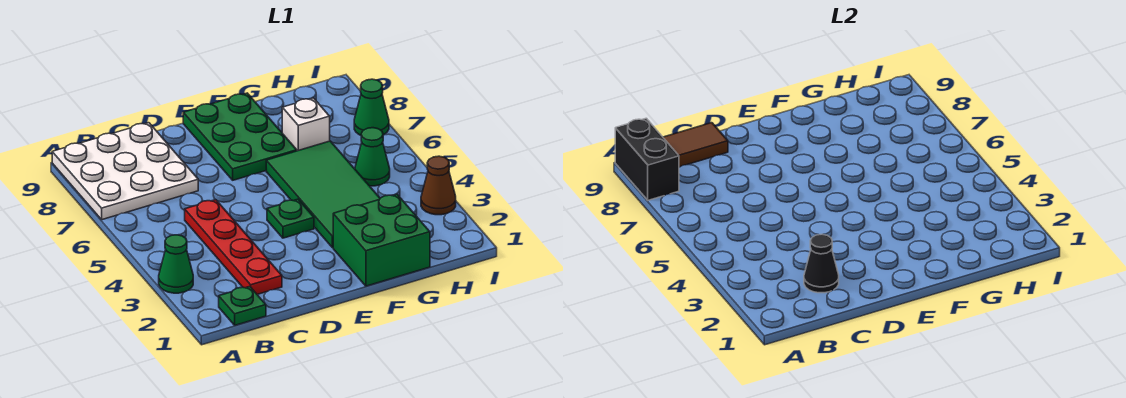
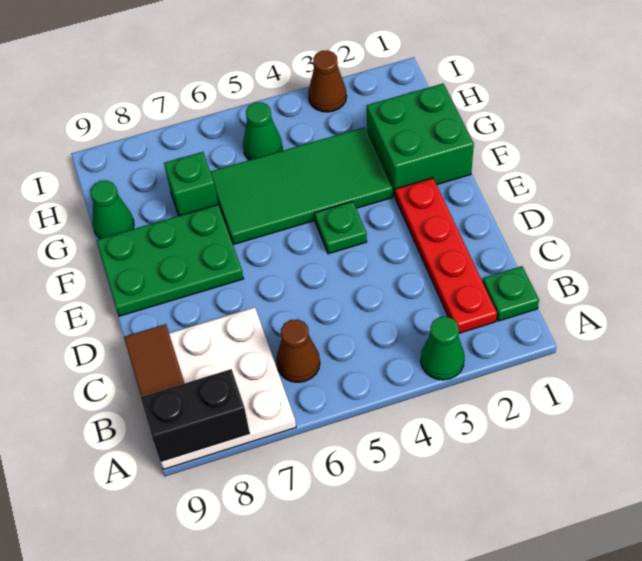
none -> brown 1x1 cone [276,319,320,382]
red 1x4 plate [185,200,282,294] -> red 1x4 plate turned to [395,178,497,333]
black 1x1 cone [804,235,839,293] -> none
white 1x1 brick [282,98,330,151] -> green 1x1 brick [164,152,218,216]
green 1x1 cone [354,79,389,135] -> green 1x1 cone moved to [91,181,134,239]

